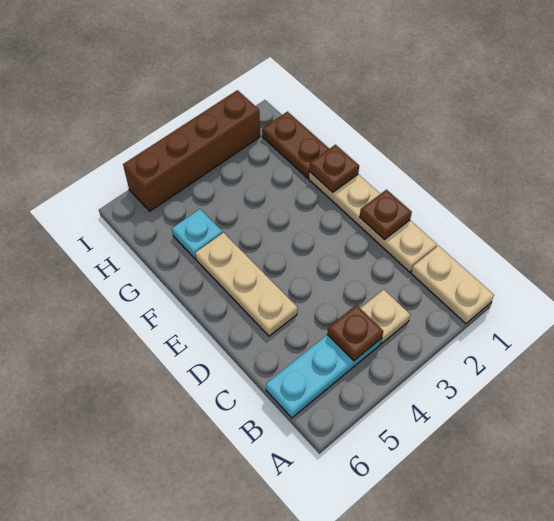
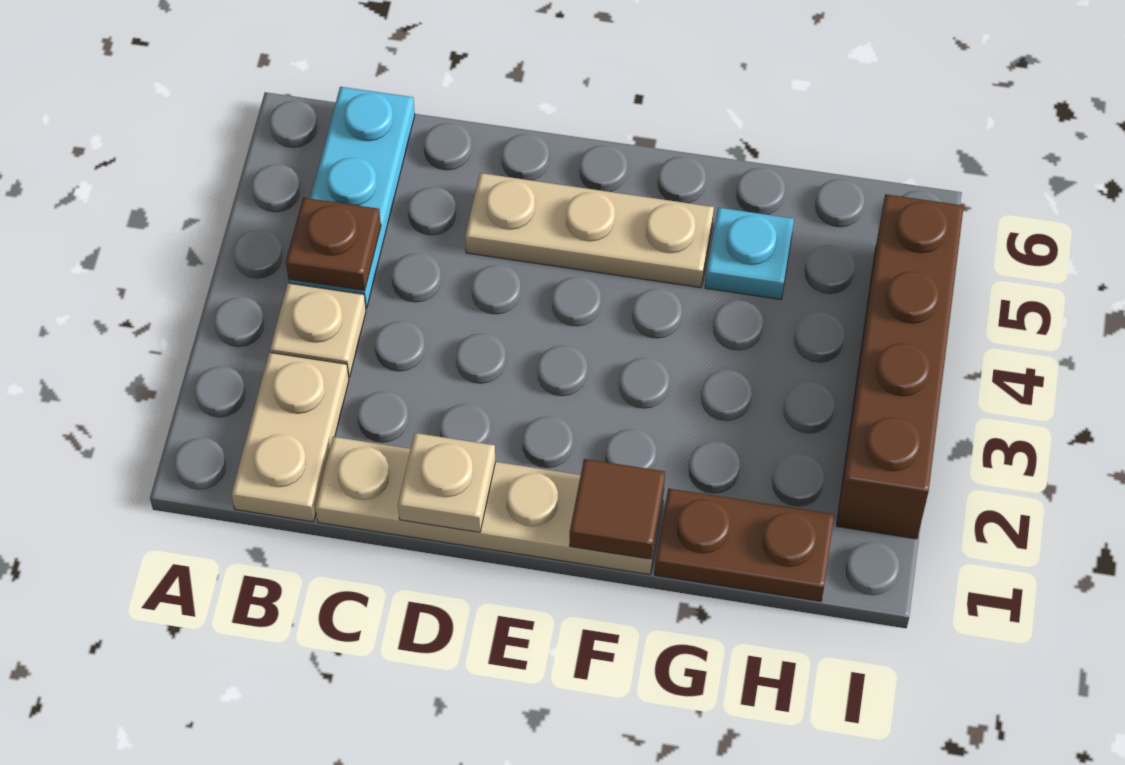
tan 1x2 plate [411,246,494,324] -> tan 1x2 plate turned to [231,352,349,522]
brown 1x1 plate [360,190,412,240] -> tan 1x1 plate [398,433,496,532]
brown 1x1 plate [309,145,359,192] -> brown 1x1 tile [570,459,665,559]

